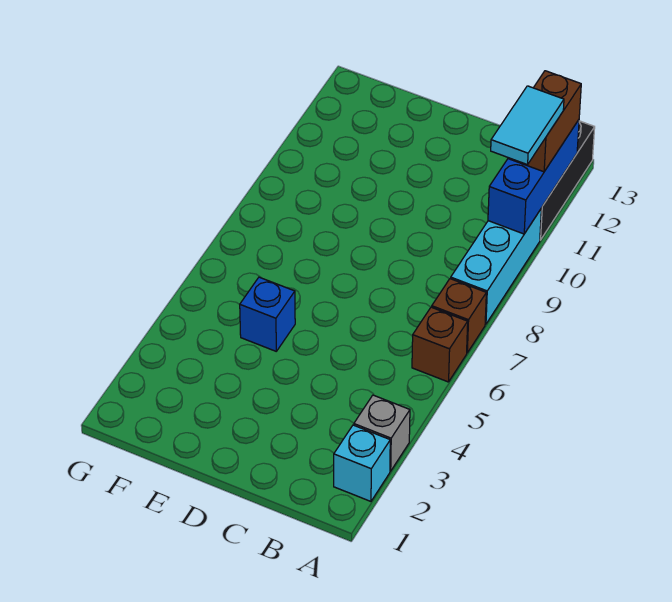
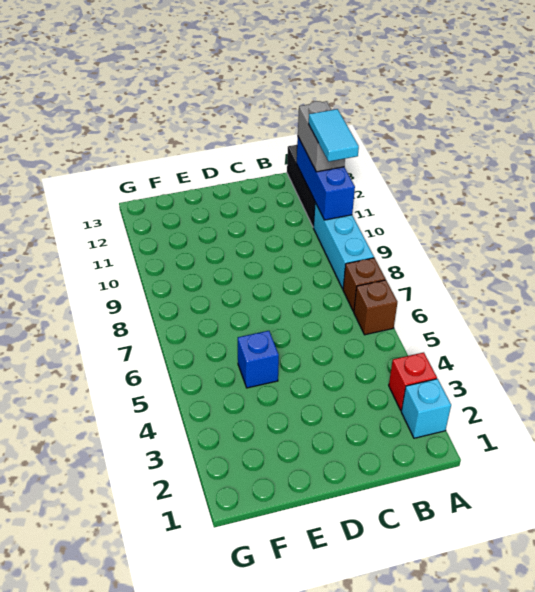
grey 1x1 brick [354,395,410,471] -> red 1x1 brick [389,352,437,411]
brown 1x2 brick [508,71,581,172] -> grey 1x2 brick [298,101,345,172]

